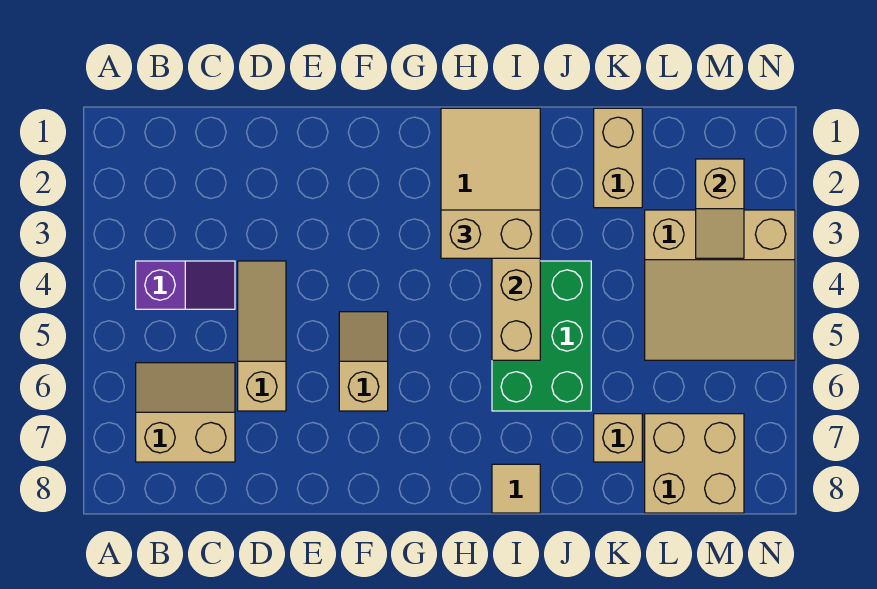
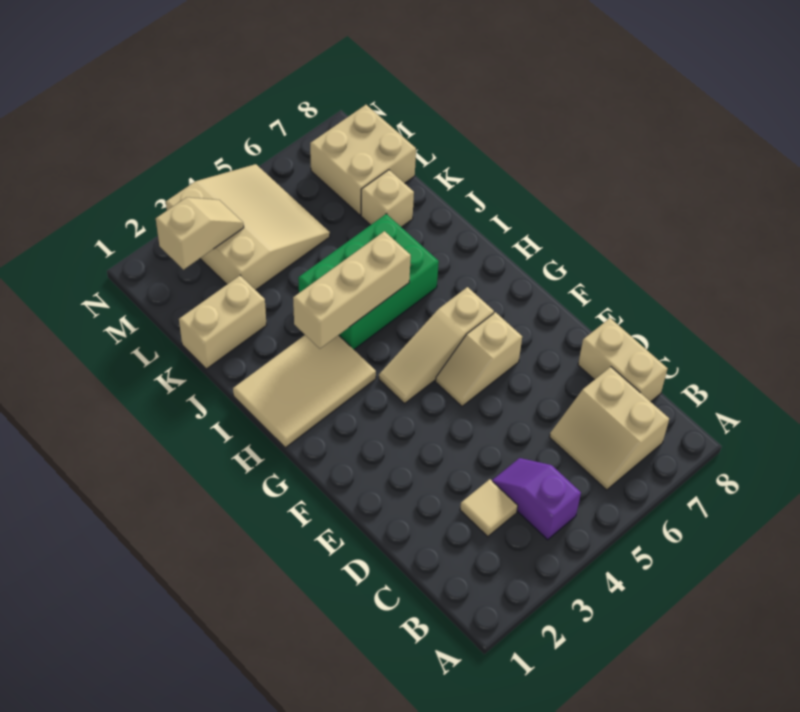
tan 1x3 slope [238,261,286,411] -> tan 1x3 slope moved to [379,287,494,403]
tan 1x2 brick [441,210,540,258] -> tan 1x2 brick moved to [578,318,668,402]
tan 1x1 tile [492,464,540,513] -> tan 1x1 tile moved to [460,479,518,537]

